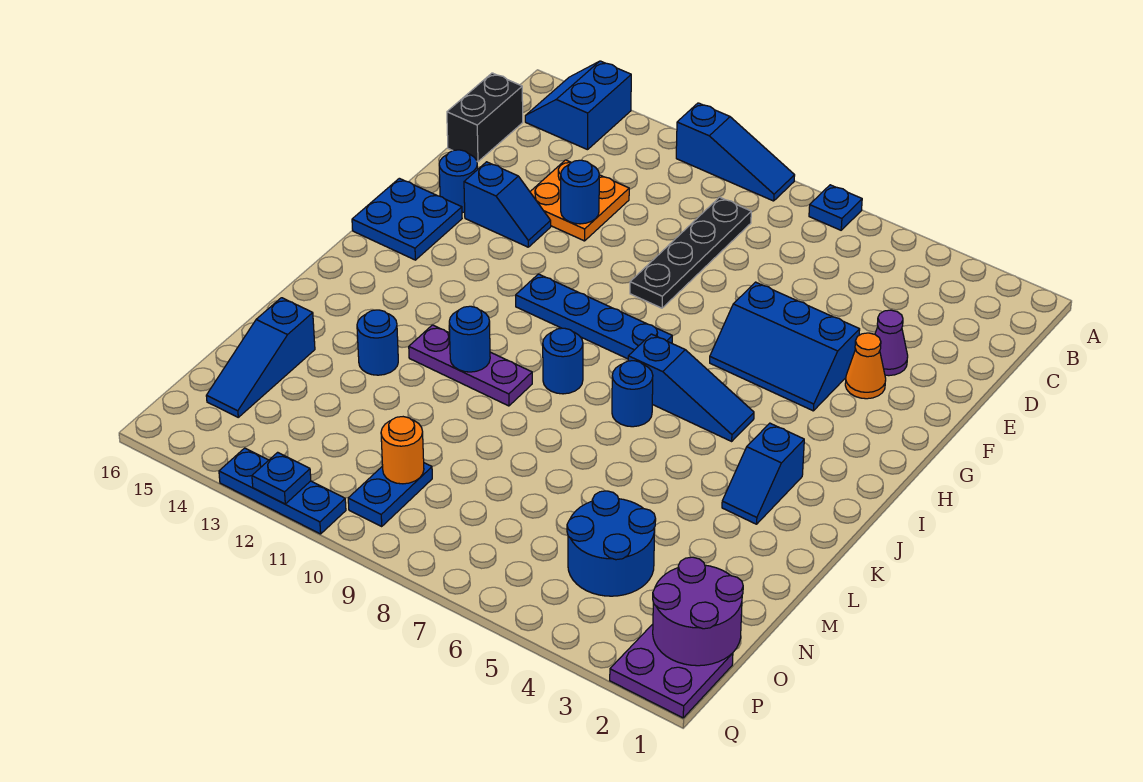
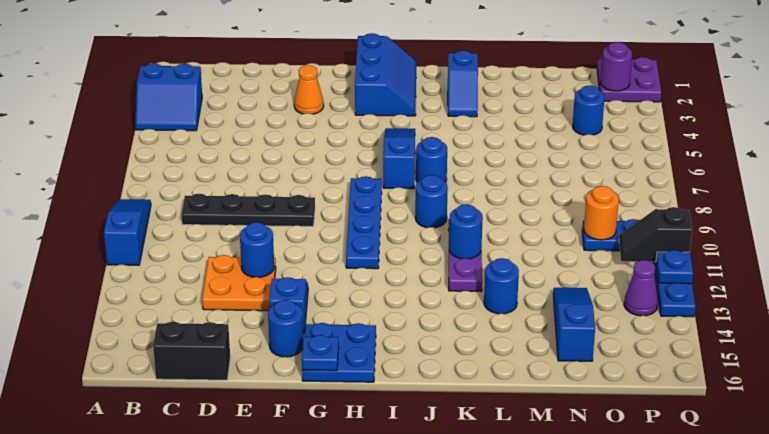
blue 1x1 plate [809,185,862,230] -> blue 1x1 plate moved to [302,335,339,371]
blue 2x2 slope [525,61,631,150] -> blue 2x2 slope moved to [135,63,202,131]
purple 1x1 cone [875,310,908,376] -> purple 1x1 cone moved to [624,260,658,316]
blue 2x3 slope [710,282,860,411] -> blue 2x3 slope moved to [355,33,416,116]
blue 1x2 slope [722,423,804,524] -> blue 1x2 slope turned to [448,51,478,117]
blue 1x3 slope [206,298,315,417] -> blue 1x3 slope turned to [553,288,595,361]
blue 2x2 round brick [567,491,656,596] -> blue 1x1 round brick [573,86,605,135]
purple 2x2 round brick [653,557,743,666] -> purple 1x1 round brick [601,42,632,91]
none -> black 1x2 slope [619,207,692,262]

